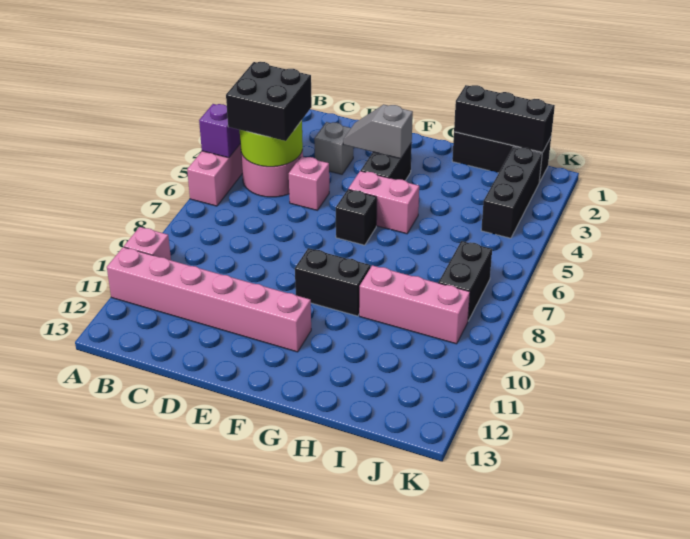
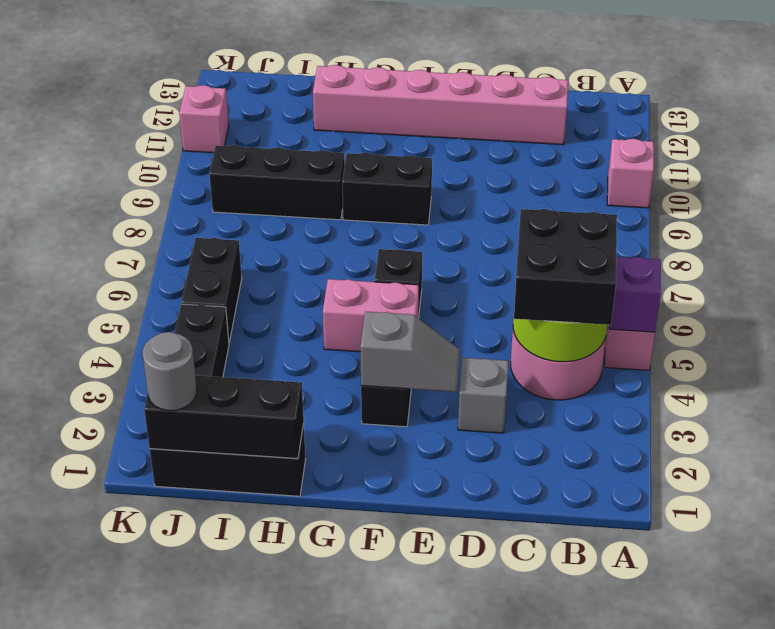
pink 1x6 brick [107,247,311,352] -> pink 1x6 brick moved to [313,65,568,145]
pink 1x1 brick [289,156,329,210] -> pink 1x1 brick moved to [179,85,229,153]
pink 1x3 brick [359,265,470,344] -> black 1x3 brick [209,145,345,220]
none -> grey 1x1 round brick [143,332,197,411]
black 1x2 brick [439,241,492,321] -> black 1x2 brick moved to [181,238,242,342]

